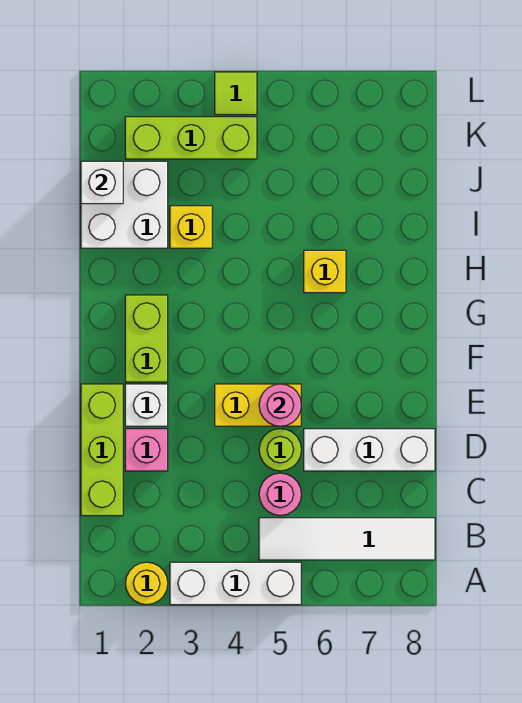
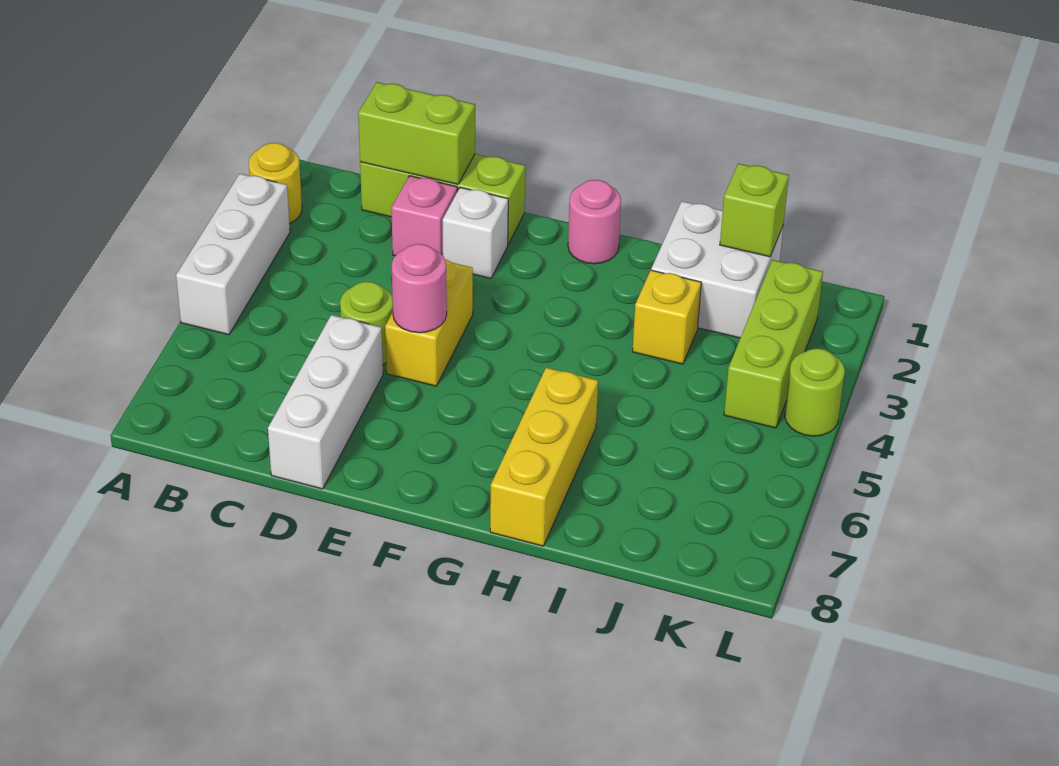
white 1x4 tile [259,518,435,560] -> none
pink 1x1 round brick [259,473,301,516] -> pink 1x1 round brick moved to [568,180,621,264]
lime 1x2 brick [125,295,168,382] -> lime 1x2 brick moved to [358,82,475,184]
yellow 1x1 brick [304,250,346,293] -> yellow 1x3 brick [490,368,598,546]
white 1x1 brick [81,161,123,204] -> lime 1x1 brick [720,163,789,257]
lime 1x1 tile [215,72,257,115] -> lime 1x1 round brick [785,349,845,436]

